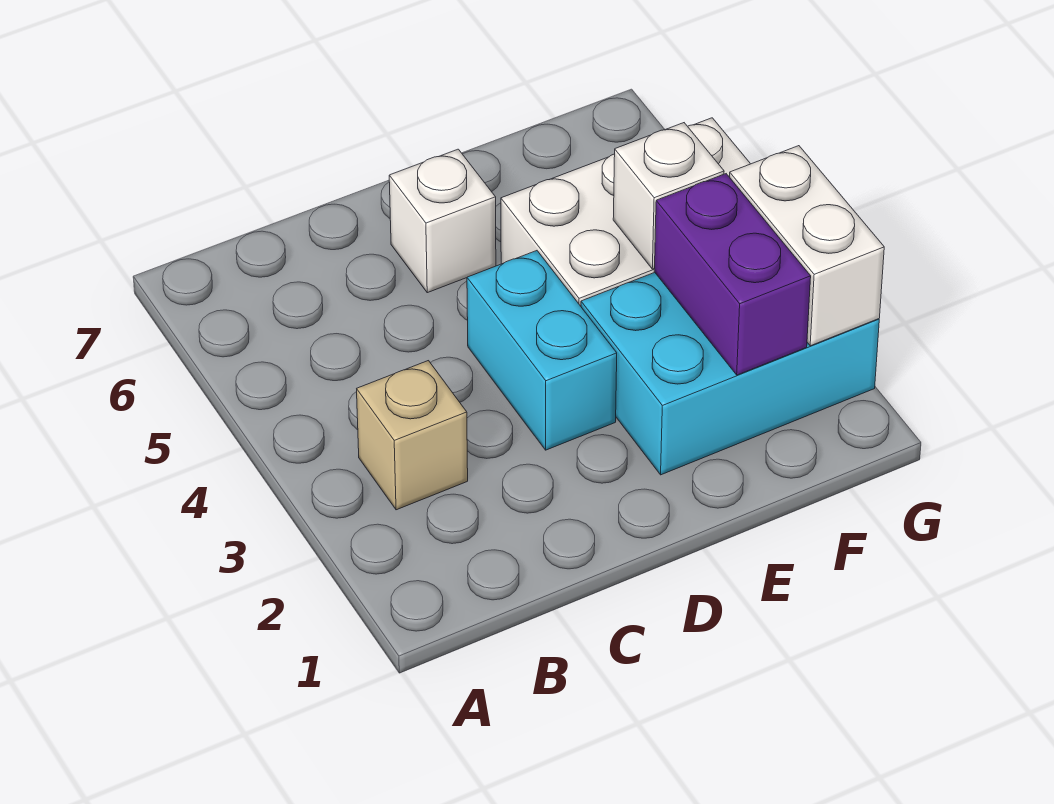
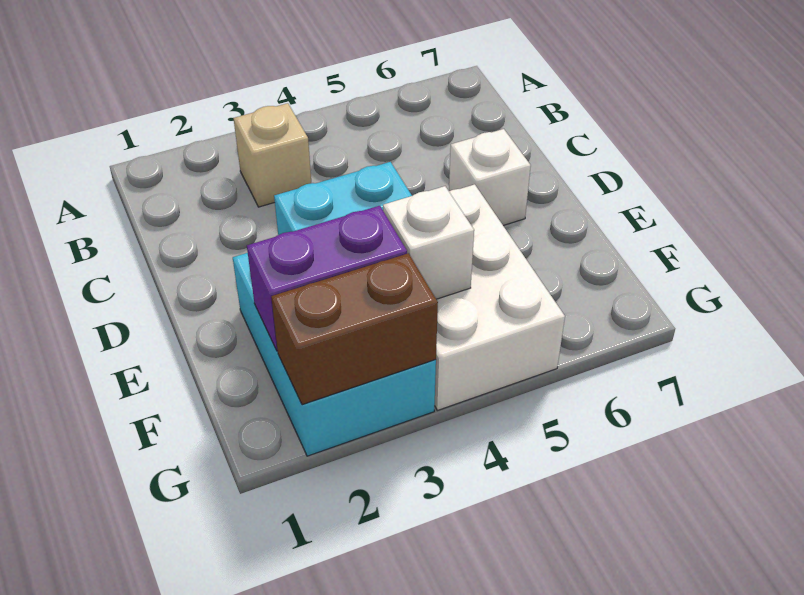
white 1x2 brick [730,146,884,346] -> brown 1x2 brick [271,253,438,405]

